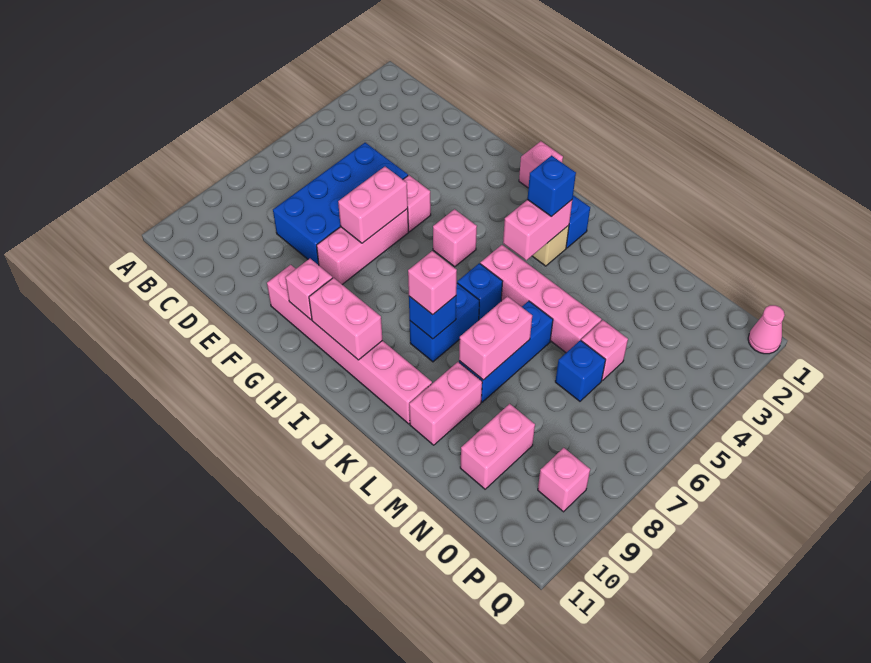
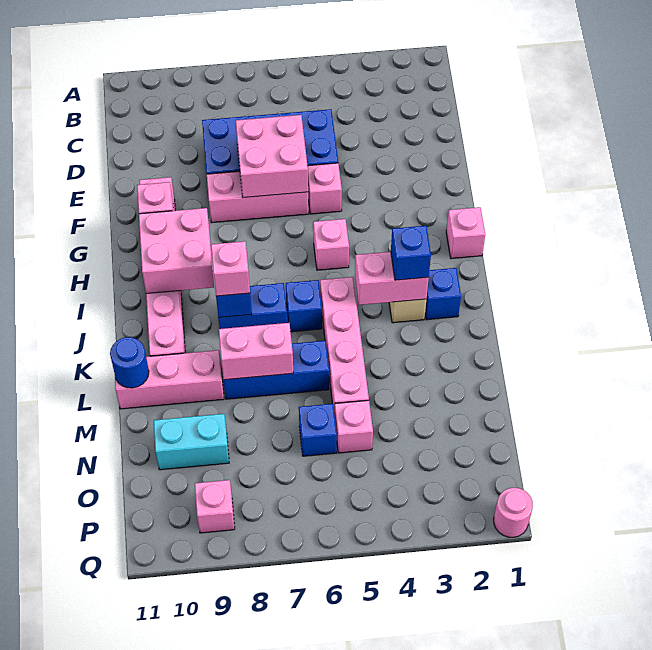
pink 1x2 brick [338,167,408,243] -> pink 2x2 brick [236,115,308,198]
pink 1x2 brick [309,278,382,360] -> pink 2x2 brick [139,208,214,293]
pink 1x2 brick [409,362,482,445] -> pink 1x3 brick [115,350,224,409]
none -> blue 1x1 round brick [110,337,149,388]
pink 1x2 brick [460,404,535,489] -> cyan 1x2 brick [154,414,229,470]
pink 1x1 cone [748,305,785,354] -> pink 1x1 round brick [494,488,533,537]

